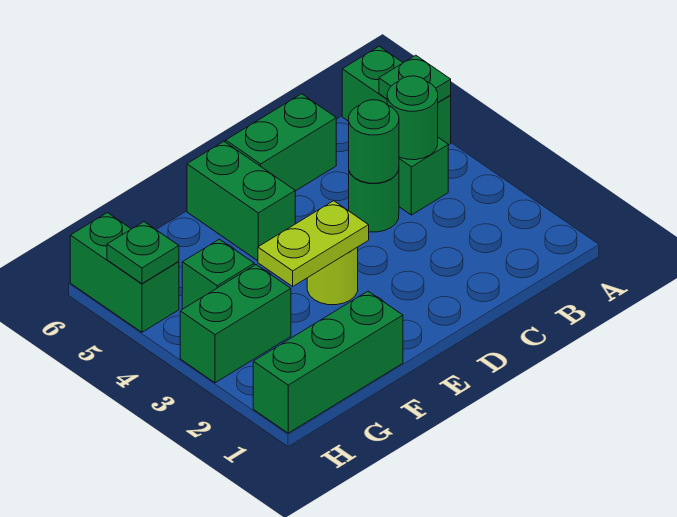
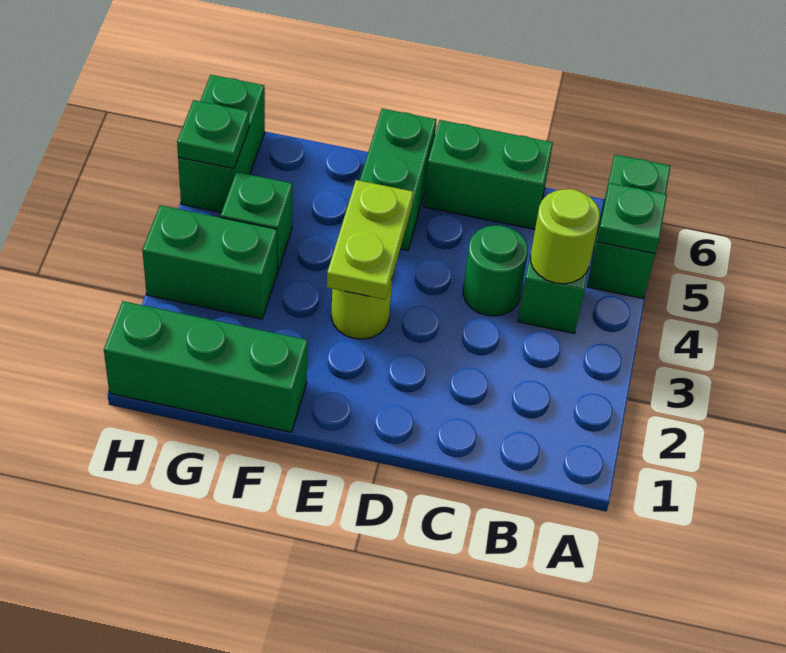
green 1x1 round brick [387,76,438,160] -> lime 1x1 round brick [531,189,600,284]
green 1x1 round brick [349,100,399,183] -> none
lime 1x2 plate [258,201,369,286] -> lime 1x2 plate turned to [327,180,413,300]

